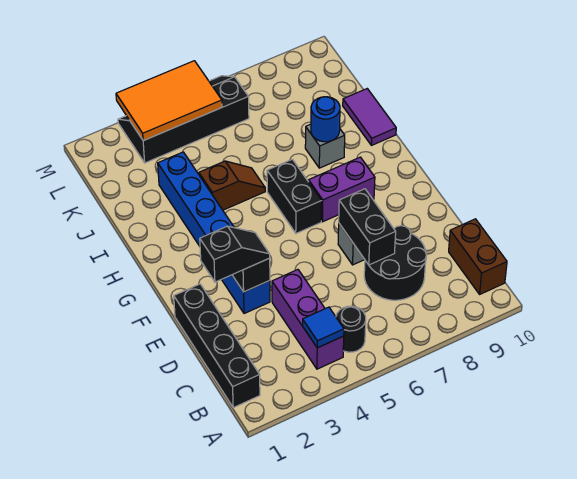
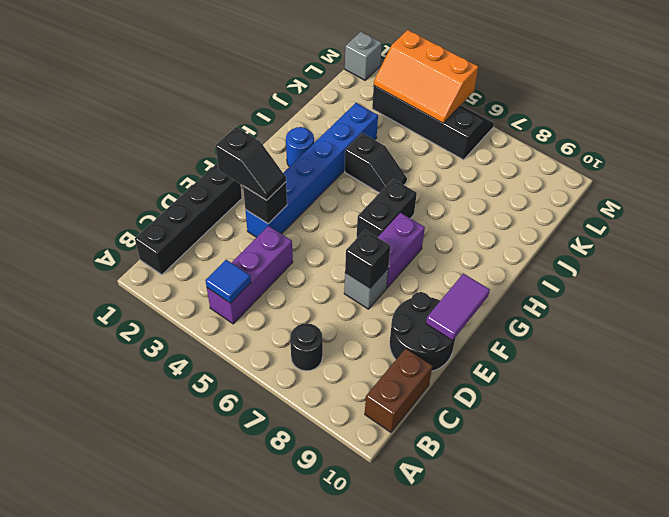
black 1x1 round brick [336,306,366,352] -> black 1x1 round brick moved to [290,323,323,371]
black 2x2 round brick [364,226,427,300] -> black 2x2 round brick moved to [390,292,456,371]
black 1x2 brick [339,189,396,265] -> black 1x1 brick [345,230,390,288]
purple 1x2 brick [309,157,375,222] -> purple 1x2 brick turned to [378,213,425,288]
brown 1x2 slope [199,161,265,210] -> black 1x2 slope [345,133,407,193]
grey 1x1 brick [305,124,345,168] -> grey 1x1 brick moved to [345,32,382,80]
blue 1x1 round brick [311,97,340,142] -> blue 1x1 round brick moved to [286,127,314,167]
purple 1x2 tile [343,89,396,145] -> purple 1x2 tile moved to [426,274,490,341]
orange 2x3 tile [116,61,222,141] -> orange 2x3 slope [374,30,478,123]

